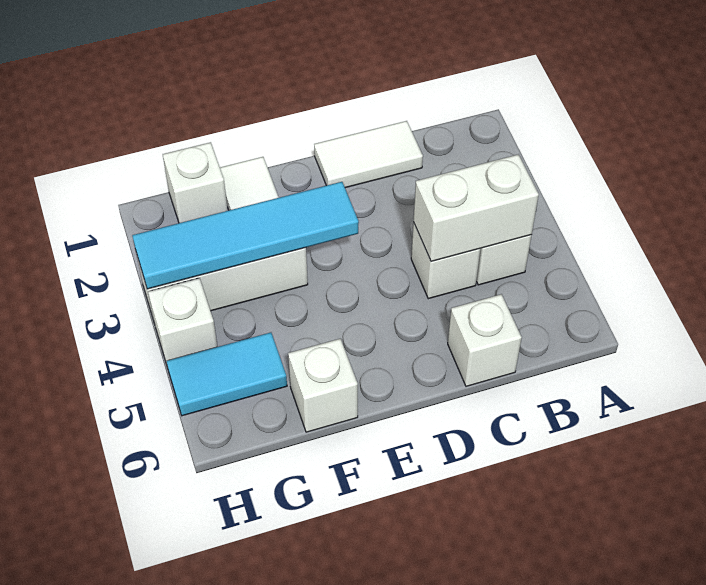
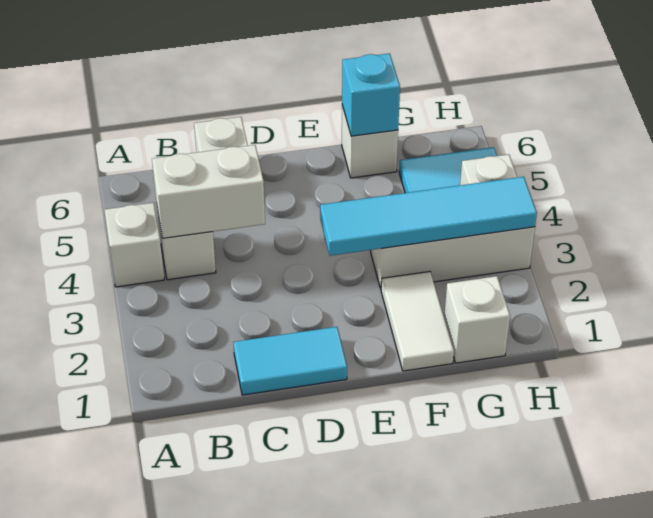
white 1x2 tile [314,121,423,188] -> cyan 1x2 tile [234,327,347,395]
white 1x1 brick [411,222,480,299] -> white 1x1 brick moved to [104,203,164,287]
none -> cyan 1x1 brick [342,53,400,136]

